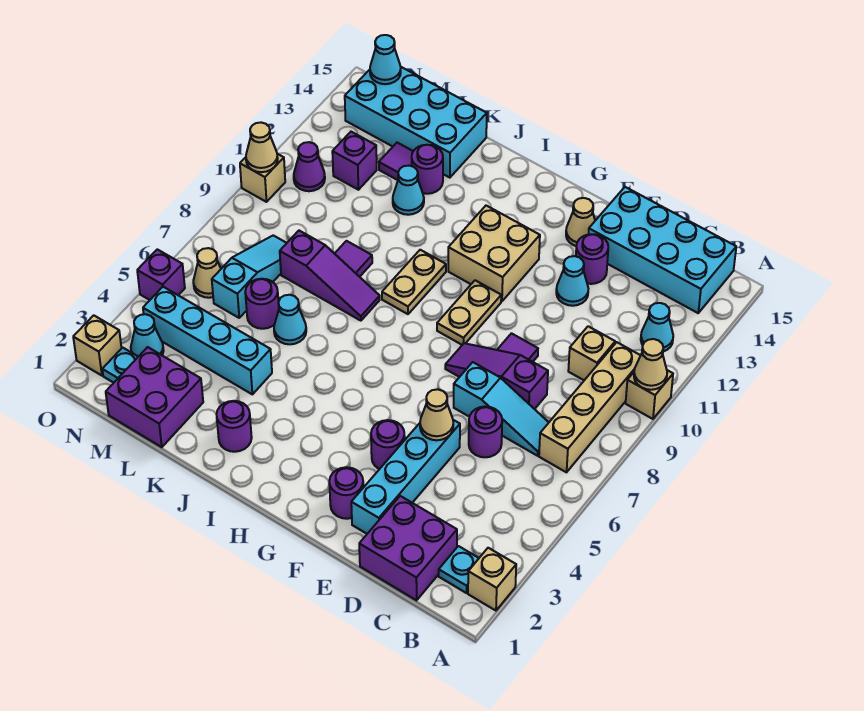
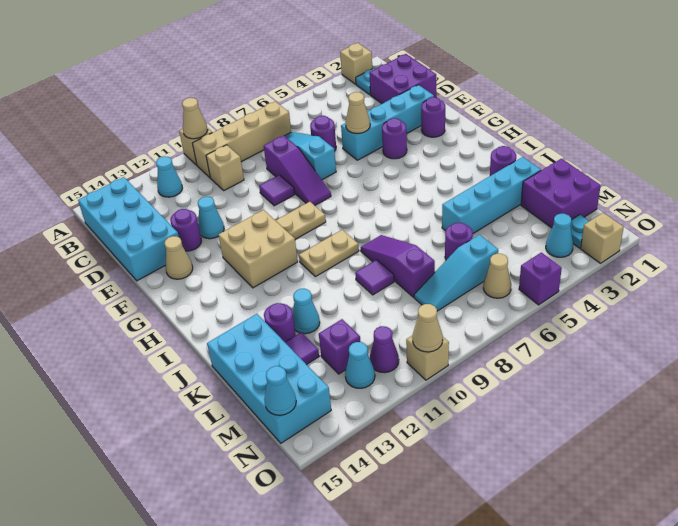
cyan 1x4 brick [143,287,272,394] -> cyan 1x4 brick turned to [442,157,541,233]
cyan 1x1 cone [274,295,306,344] -> cyan 1x1 cone moved to [345,342,375,388]

